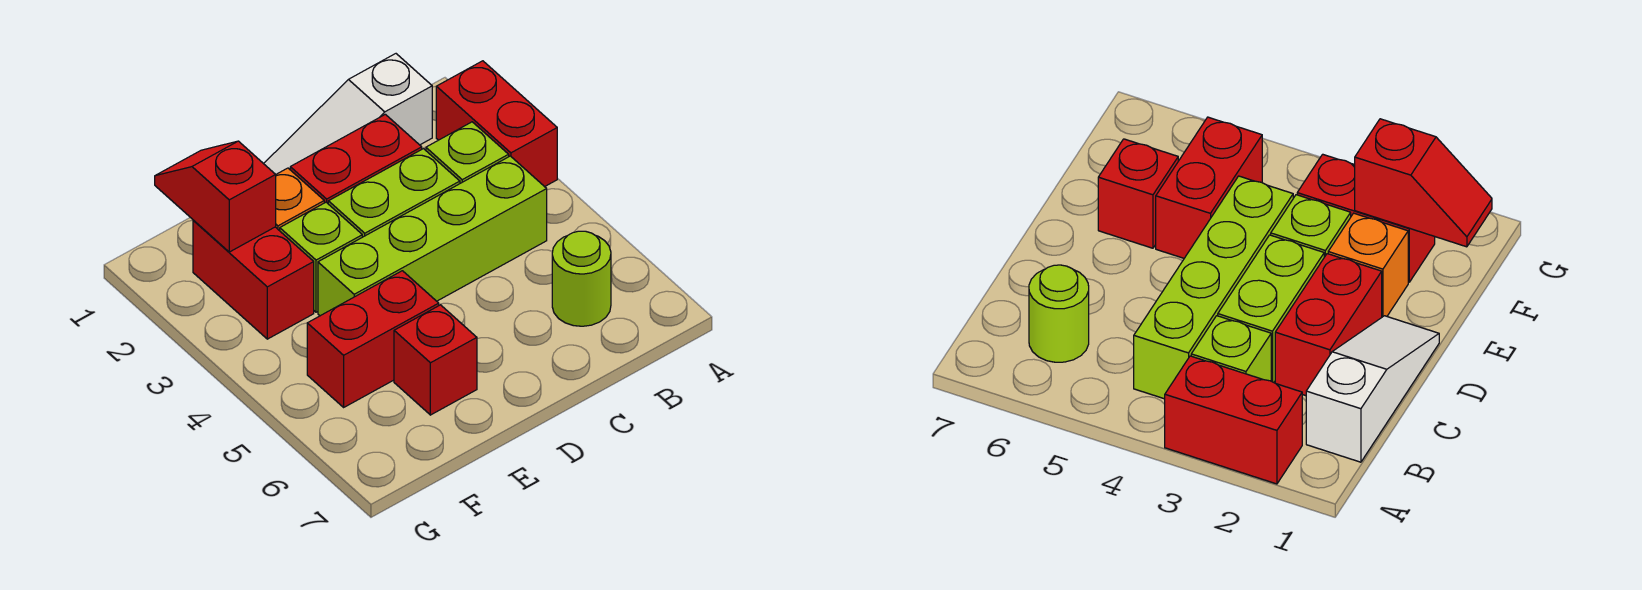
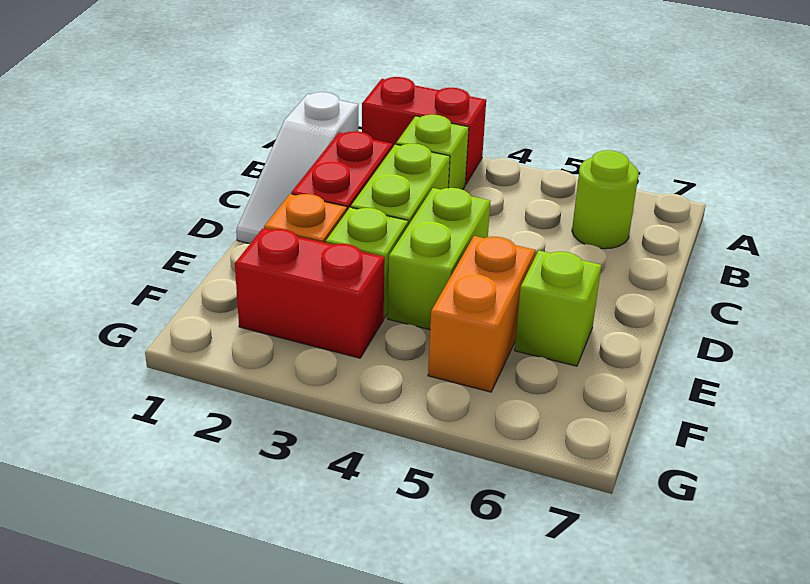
lime 1x4 brick [318,156,547,316] -> lime 1x2 brick [388,188,490,330]
red 1x2 brick [307,271,439,407] -> orange 1x2 brick [428,236,535,392]
red 1x1 brick [394,305,477,415] -> lime 1x1 brick [514,251,601,366]
red 1x2 slope [155,141,276,252] -> none

